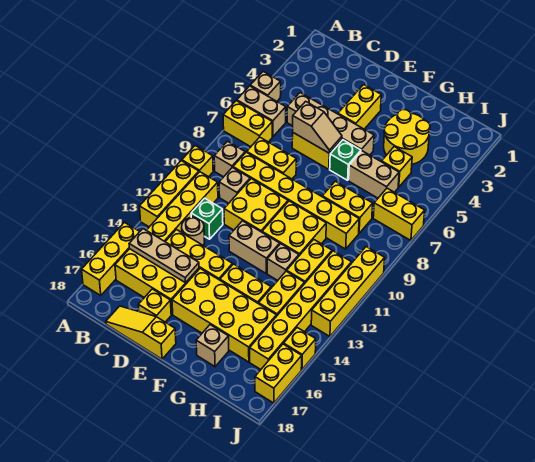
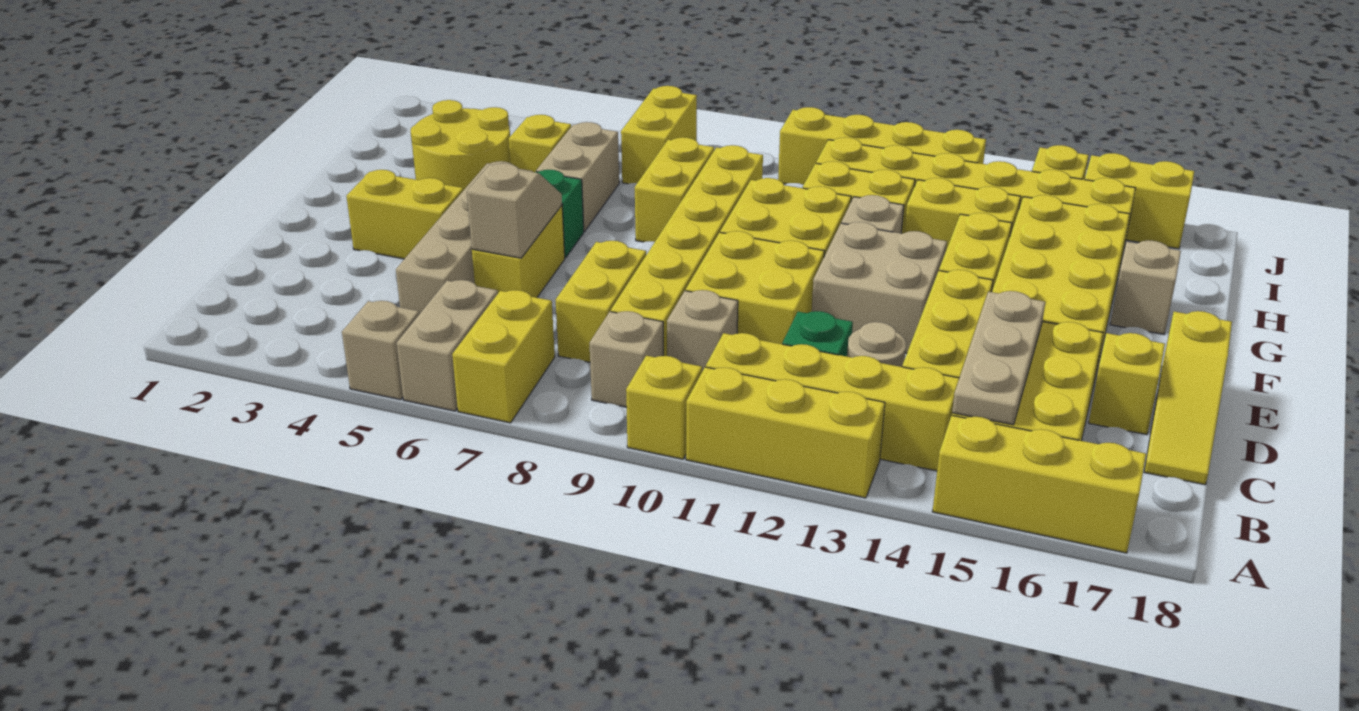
tan 1x2 brick [229,221,280,273] -> tan 2x2 brick [812,222,947,353]

